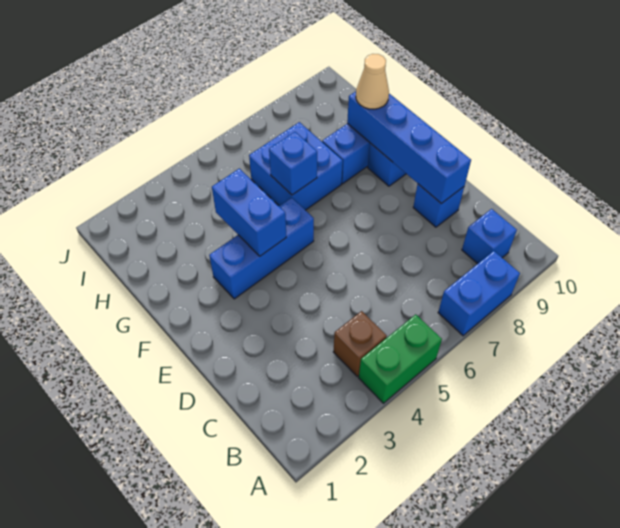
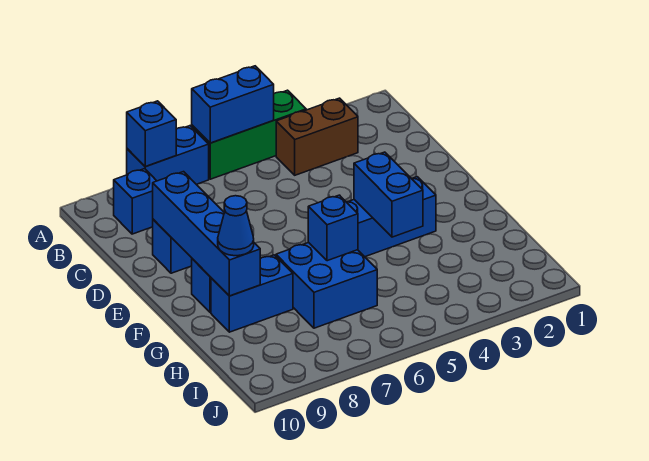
green 1x2 brick [359,314,442,403] -> green 1x3 brick [192,90,306,179]
none -> blue 1x2 brick [192,66,274,143]
none -> blue 1x1 brick [127,101,176,167]
brown 1x1 brick [333,311,387,377] -> brown 1x2 brick [276,98,358,175]
tan 1x1 cone [356,54,389,109] -> blue 1x1 cone [218,196,254,256]

